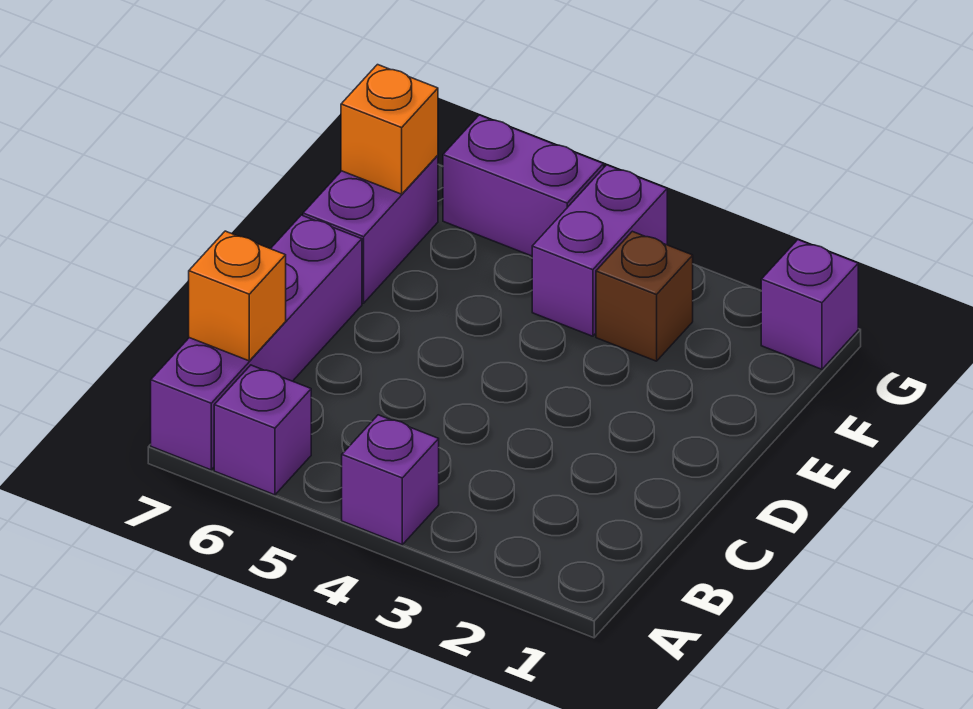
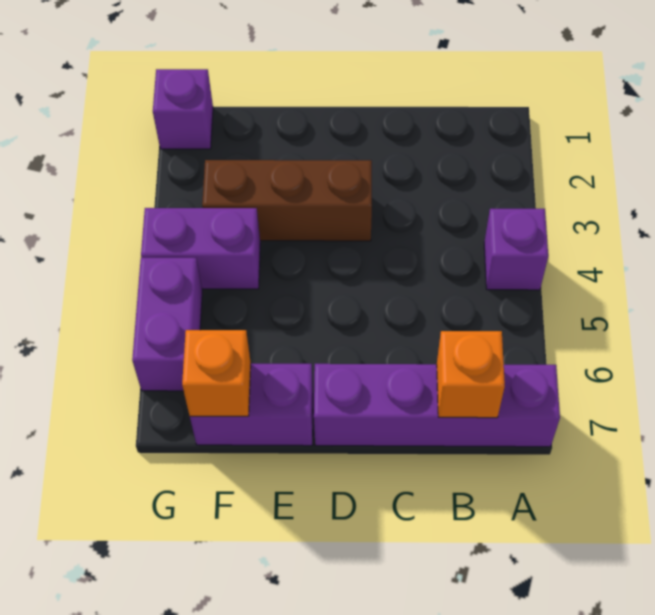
purple 1x1 brick [214,365,311,495] -> none
brown 1x1 brick [596,231,693,361] -> brown 1x3 brick [202,160,372,241]

